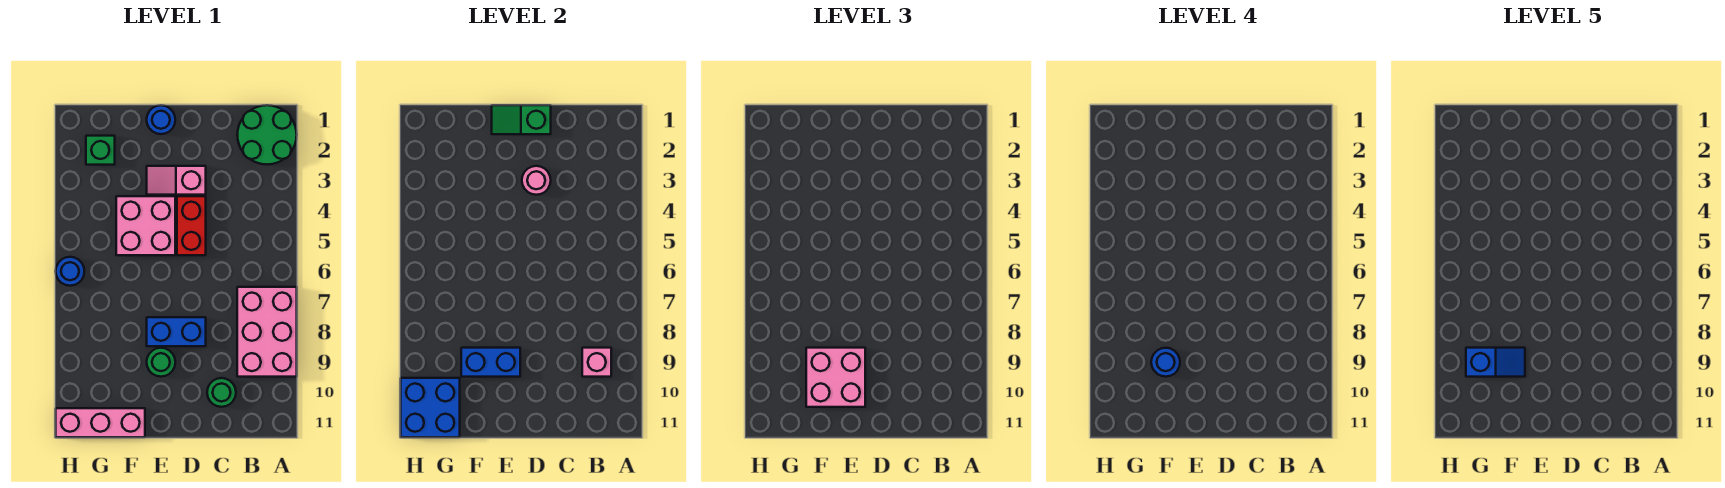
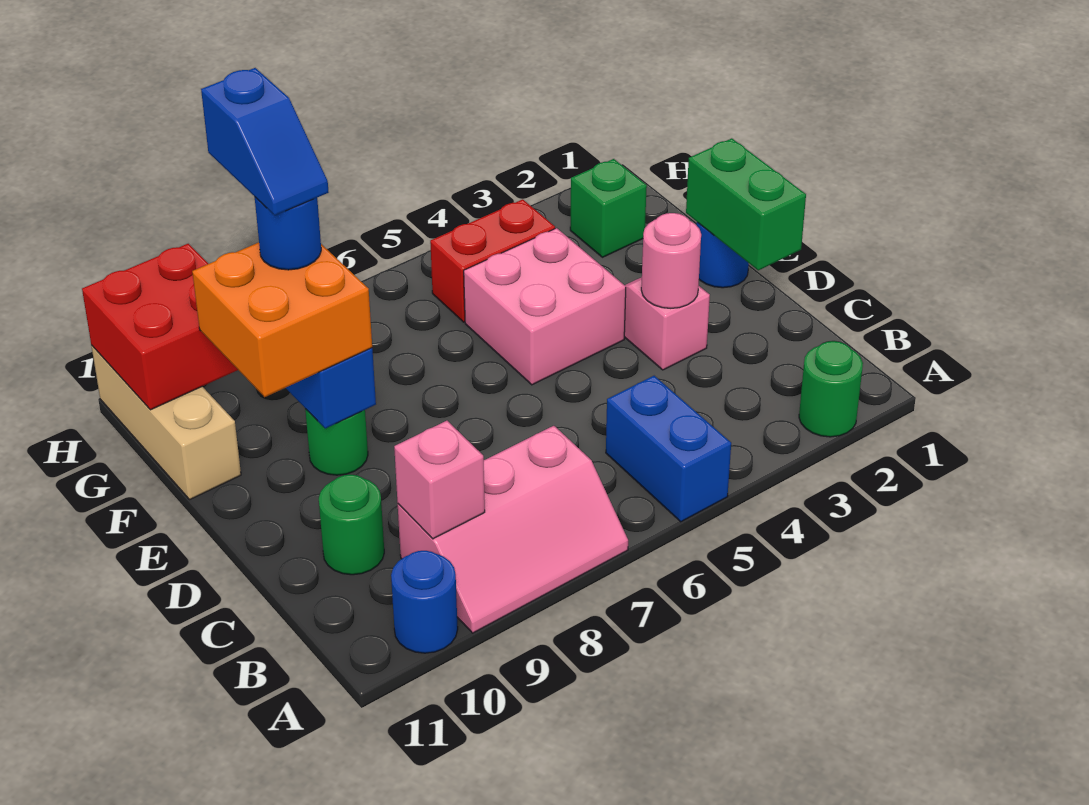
green 2x2 round brick [237,105,297,164] -> green 1x1 round brick [799,341,863,437]
pink 2x3 brick [237,287,297,377] -> pink 2x3 slope [398,426,628,633]
green 1x2 slope [492,105,551,134] -> green 1x2 brick [686,138,806,270]
red 1x2 brick [177,196,206,255] -> red 1x2 brick moved to [430,199,555,322]
blue 1x2 brick [147,317,206,346] -> blue 1x2 brick moved to [606,376,731,522]
pink 2x2 brick [806,348,865,407] -> orange 2x2 brick [192,242,372,397]
pink 1x3 brick [56,408,145,437] -> tan 1x3 brick [91,345,241,499]
blue 2x2 brick [401,378,460,437] -> red 2x2 brick [82,244,238,410]
blue 1x1 round brick [56,257,84,286] -> blue 1x1 round brick moved to [391,551,458,653]

